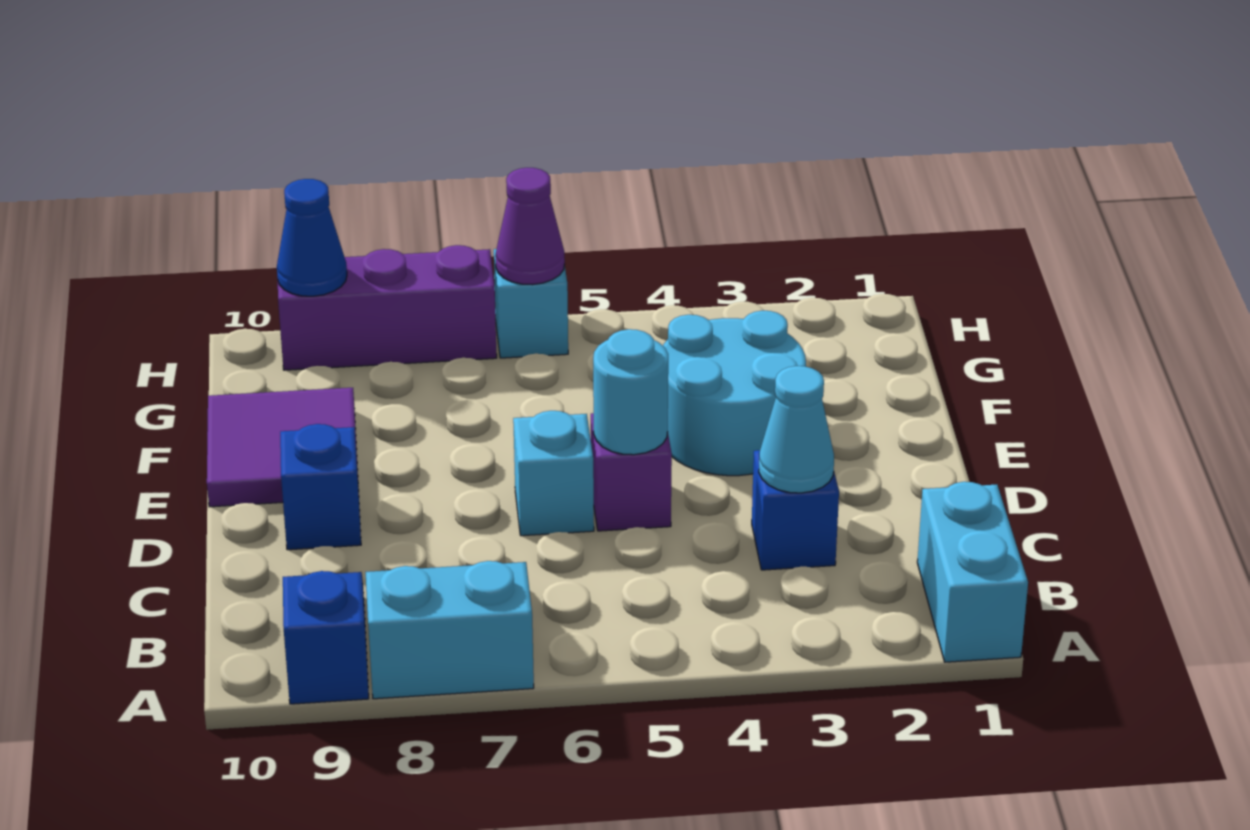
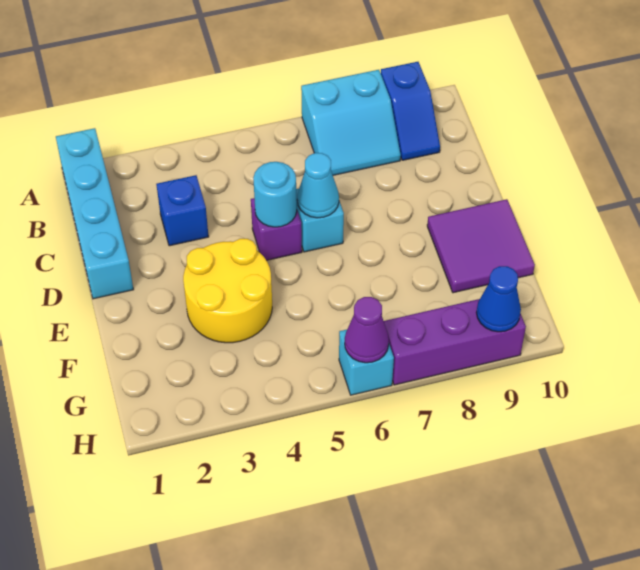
cyan 1x2 brick [917,482,1028,662] -> cyan 1x4 brick [56,128,134,299]
cyan 1x1 cone [759,366,834,493] -> cyan 1x1 cone moved to [297,153,339,218]
blue 1x1 brick [280,424,361,550] -> none
cyan 2x2 round brick [663,311,806,476] -> yellow 2x2 round brick [183,239,272,343]

